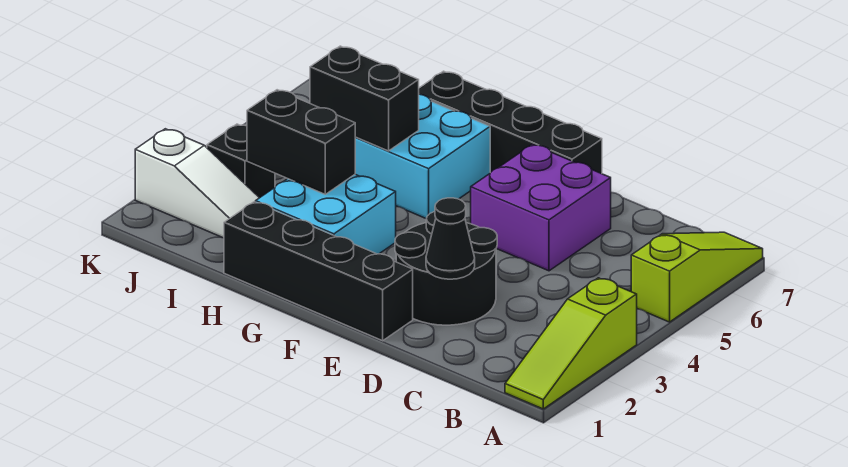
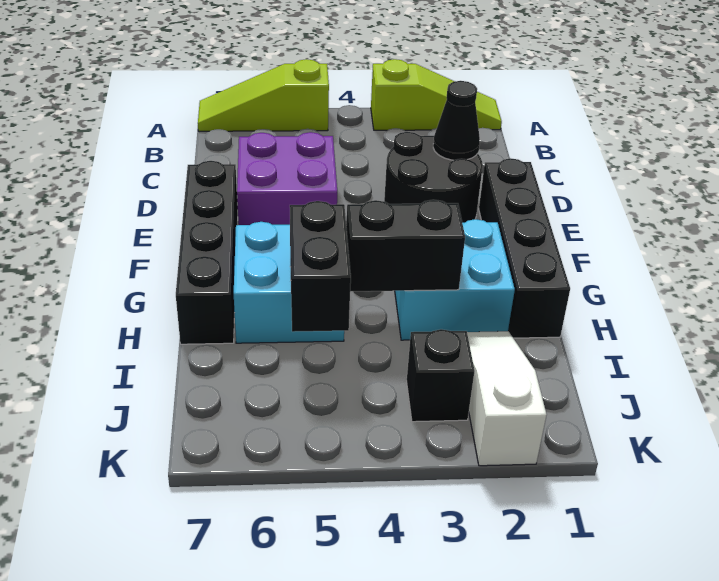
black 1x2 brick [247,90,355,194] -> black 1x2 brick turned to [346,200,465,291]

